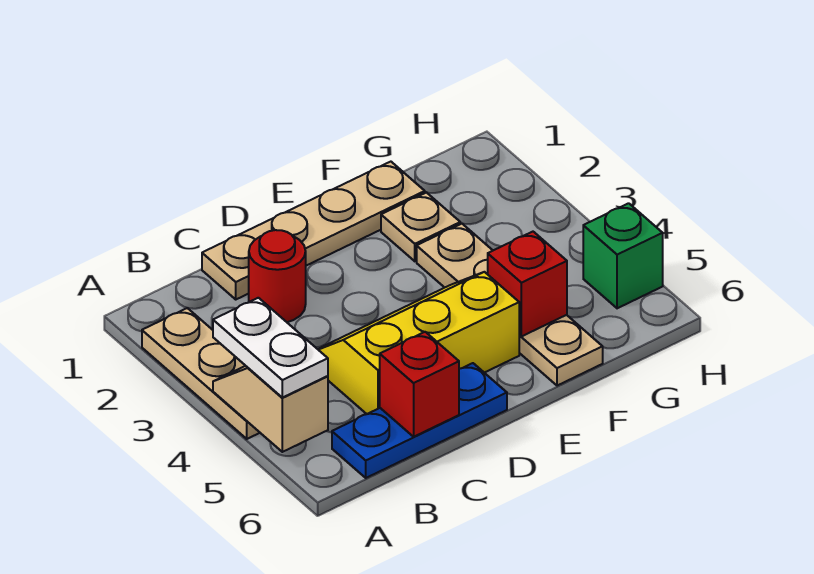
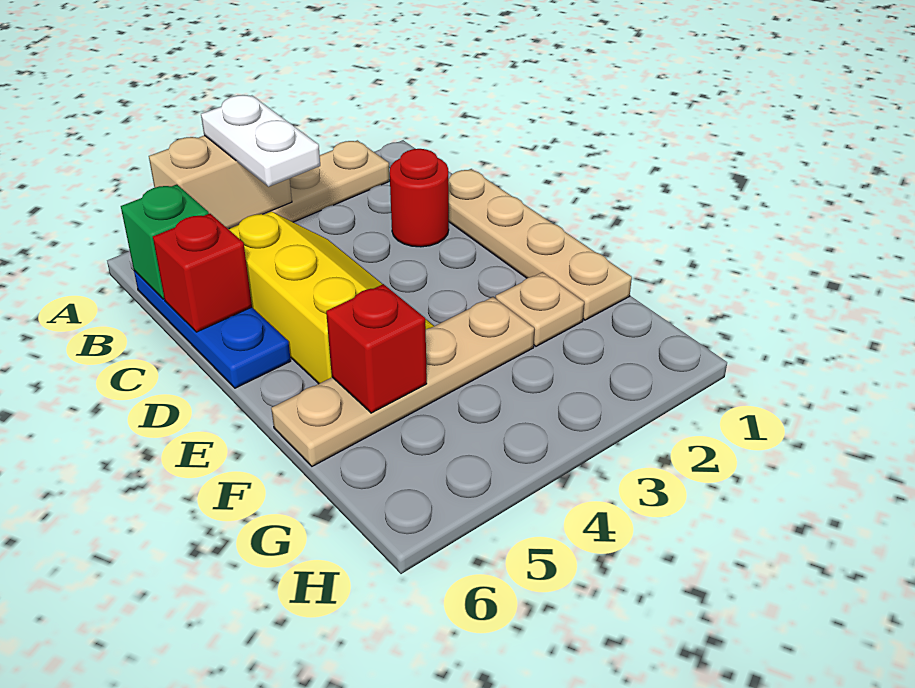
tan 1x2 slope [213,366,328,452] -> tan 1x2 brick [149,135,292,229]
white 1x2 plate [213,298,328,398] -> white 1x2 plate turned to [201,95,320,187]
green 1x1 brick [583,203,663,308] -> green 1x1 brick moved to [121,185,209,299]

